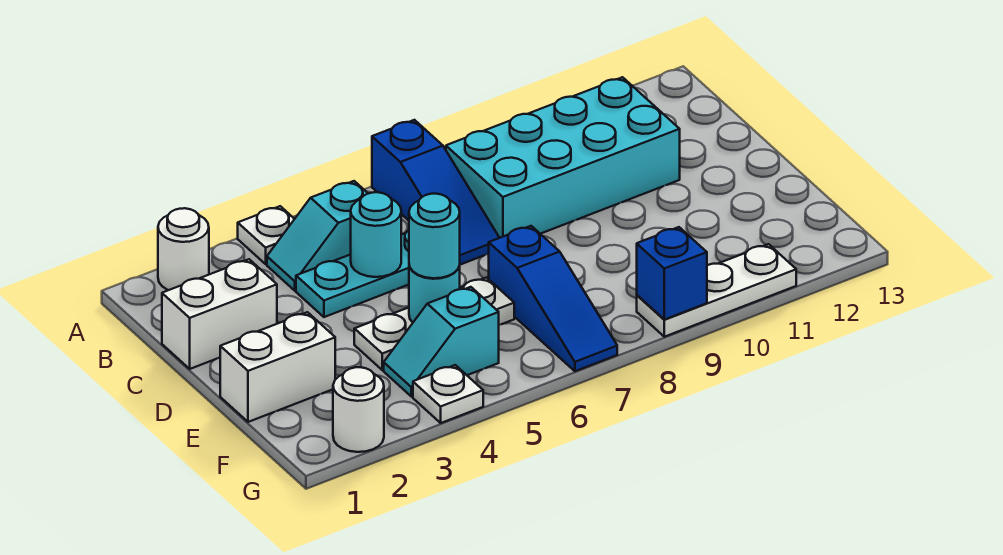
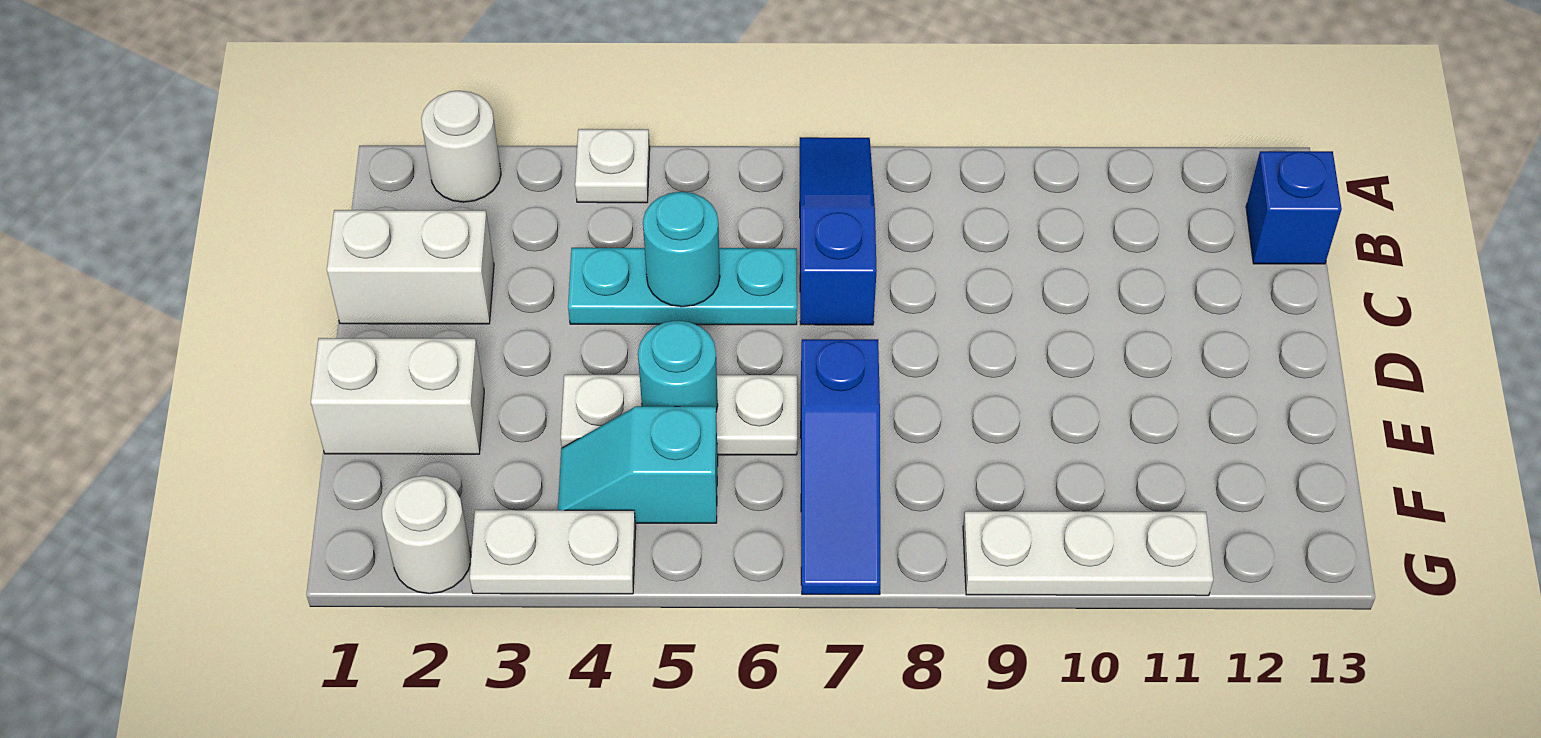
blue 1x3 slope [372,120,499,265] -> blue 1x3 slope turned to [800,137,877,325]
cyan 1x2 slope [267,181,368,291] -> none
cyan 2x4 brick [446,77,680,238] -> none
cyan 1x1 round brick [409,194,460,278] -> none
white 1x1 plate [413,365,483,423] -> white 1x2 plate [470,510,636,594]
blue 1x1 brick [637,227,707,319] -> blue 1x1 brick moved to [1246,151,1342,264]

